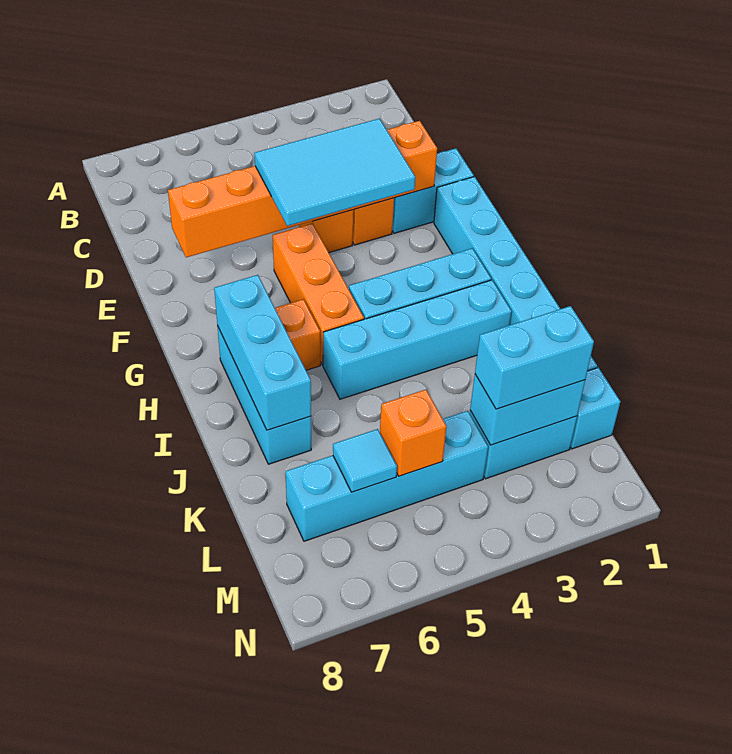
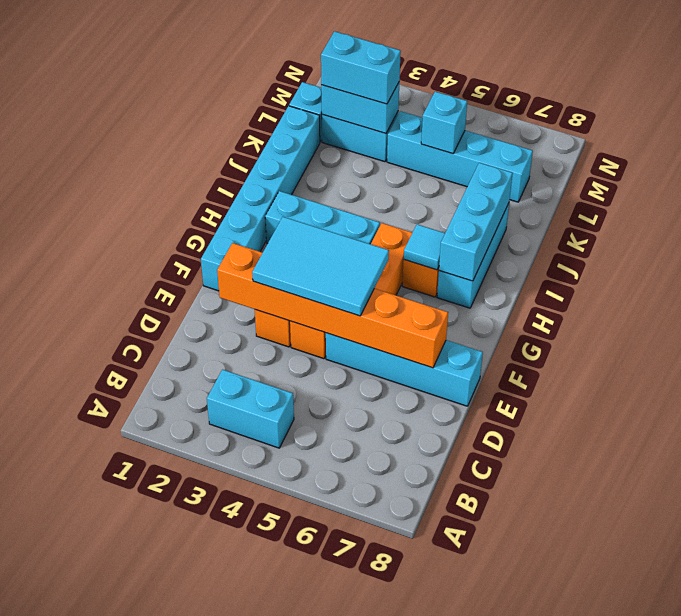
cyan 1x2 brick [392,148,474,233] -> cyan 1x2 brick moved to [207,370,294,448]
cyan 1x4 brick [323,280,512,399] -> cyan 1x4 brick moved to [326,333,483,406]
orange 1x1 brick [380,390,447,476] -> cyan 1x1 brick [421,92,467,154]
cyan 1x1 tile [333,429,397,492] -> cyan 1x1 tile moved to [404,224,445,270]

